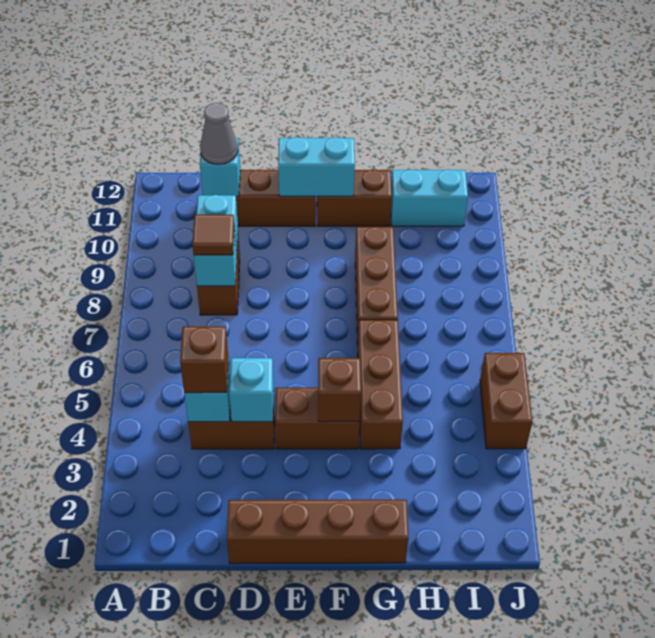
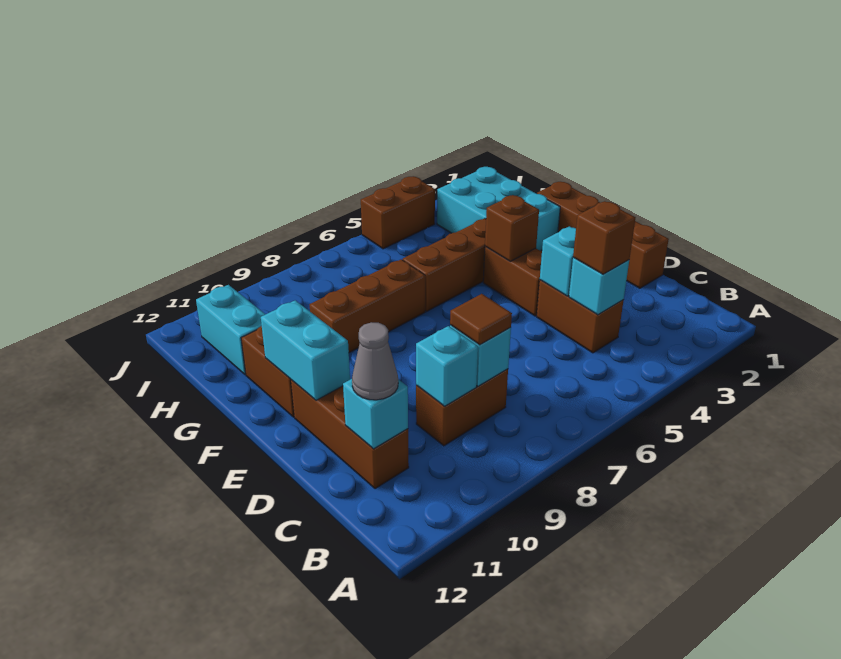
none -> cyan 2x3 brick [437,167,560,251]

